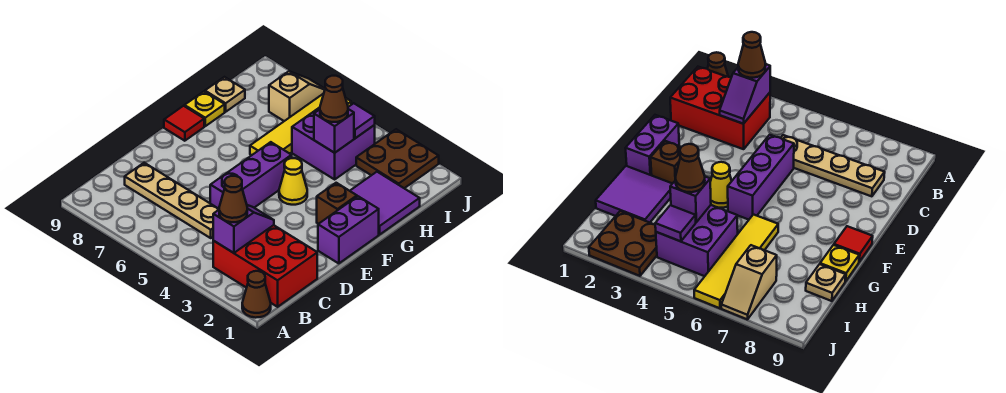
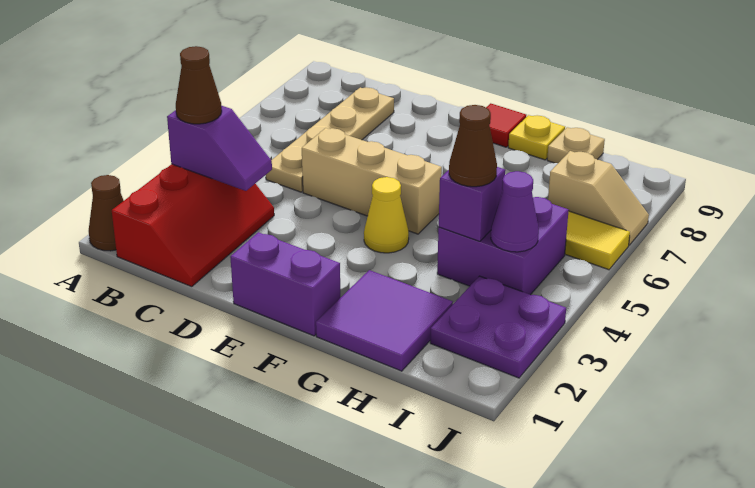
red 2x3 brick [213,225,317,307] -> red 2x3 slope [112,164,274,287]
purple 1x3 brick [210,142,292,209] -> tan 1x3 brick [302,128,442,234]
brown 1x1 brick [317,183,357,224] -> none
brown 2x2 plate [356,129,439,188] -> purple 2x2 plate [430,276,566,378]
purple 1x1 tile [348,103,375,138] -> purple 1x1 cone [491,171,539,252]

